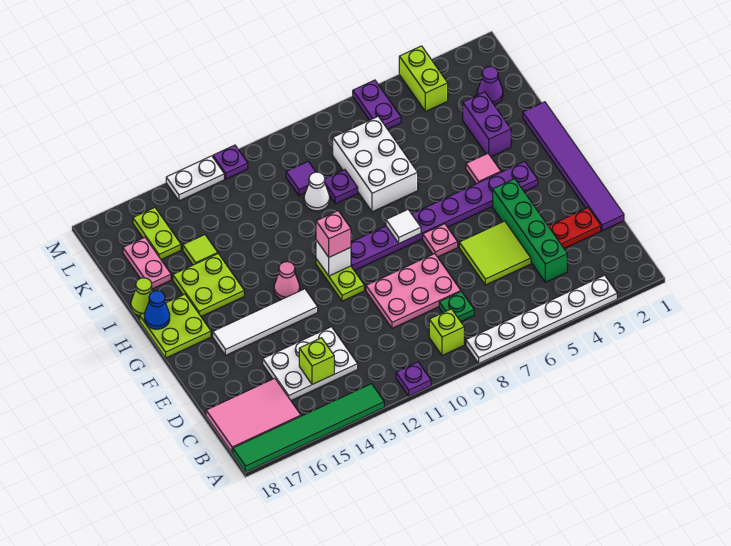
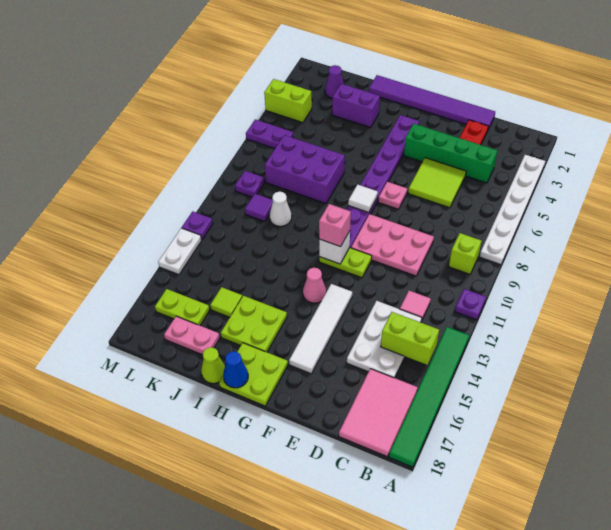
green 1x1 plate [439,292,474,322] -> none
lime 1x1 brick [299,338,334,384] -> lime 1x2 brick [381,312,439,365]
pink 2x3 plate [366,254,461,328] -> pink 2x3 plate turned to [351,214,434,276]
pink 1x1 tile [466,154,501,184] -> pink 1x1 tile moved to [400,291,431,321]
white 2x3 brick [333,117,418,212] -> purple 2x3 brick [265,135,345,203]
purple 1x1 plate [325,170,358,204] -> purple 1x1 plate moved to [235,171,264,197]

